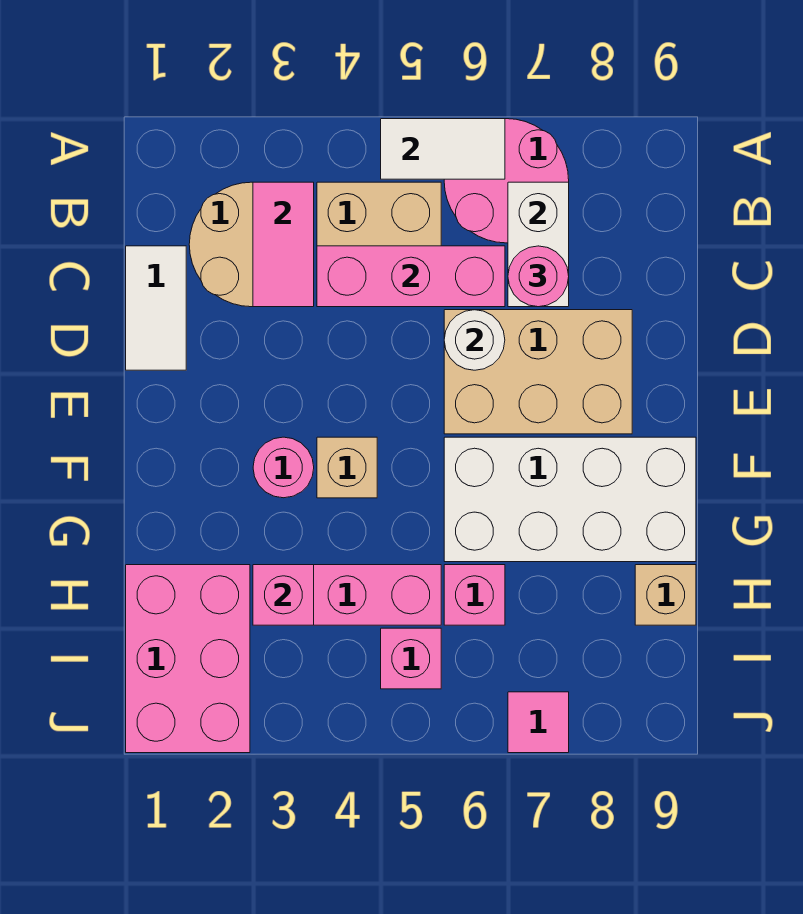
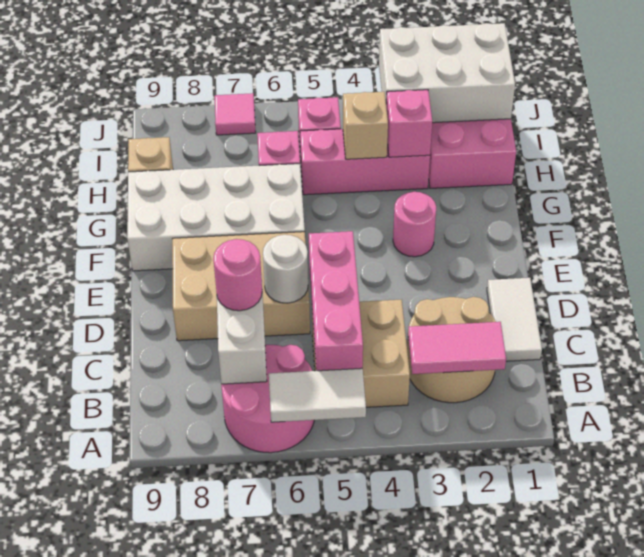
pink 1x2 tile [253,182,314,307] -> pink 1x2 tile turned to [408,322,506,374]
pink 1x3 brick [317,246,505,307] -> pink 1x3 brick turned to [309,231,363,371]
tan 1x1 brick [317,437,377,498] -> tan 1x1 brick moved to [343,92,388,159]
none -> white 2x3 brick [379,23,515,123]

